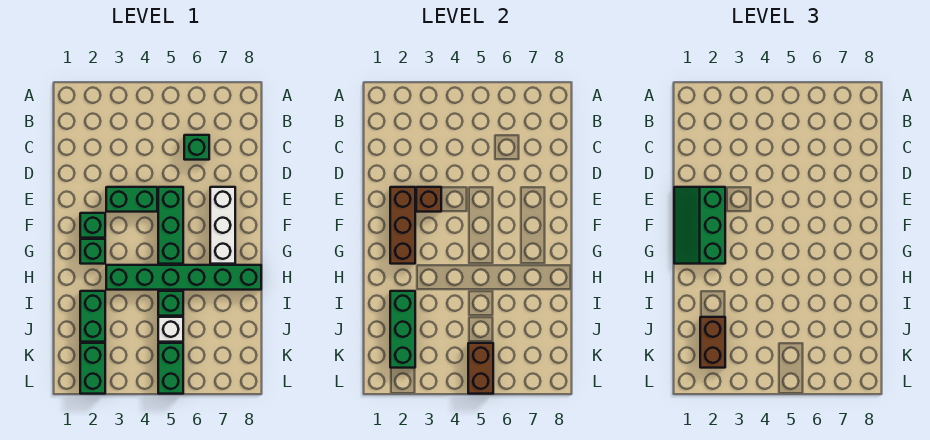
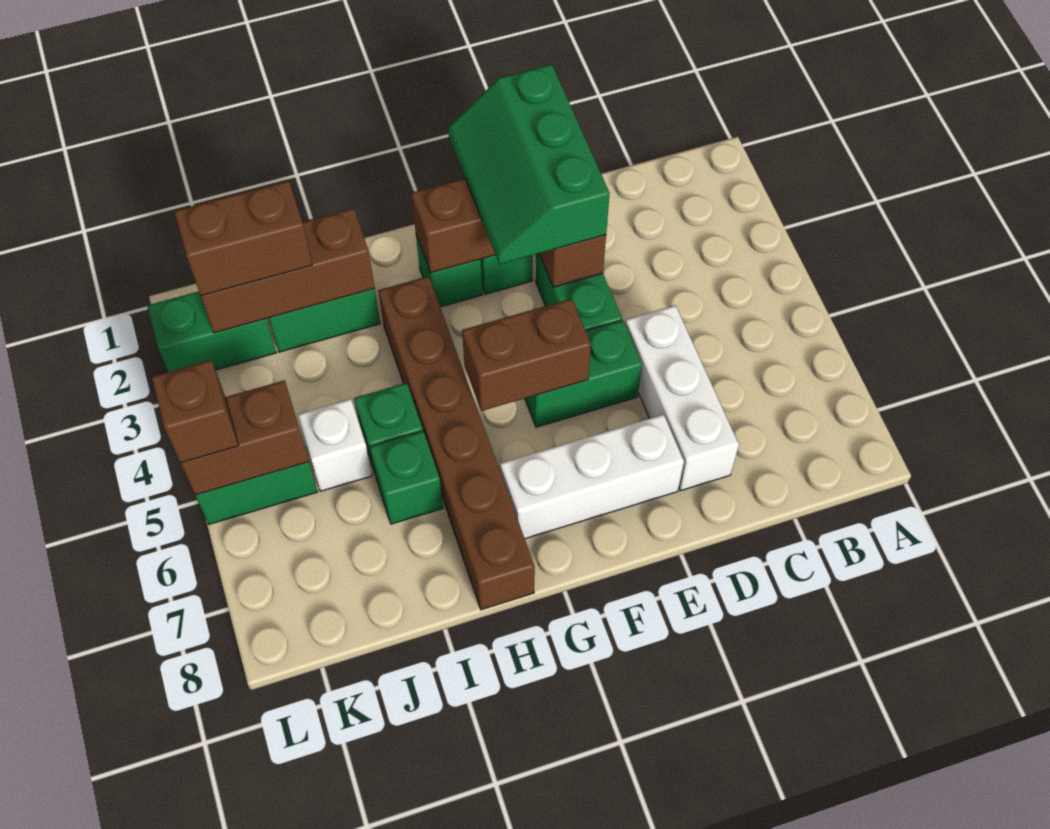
green 1x1 brick [184,135,209,160] -> green 1x1 brick moved to [370,431,443,524]
none -> white 1x3 brick [625,305,739,491]
green 2x3 slope [674,187,725,264] -> green 2x3 slope turned to [448,64,610,264]
green 1x3 brick [158,187,183,264] -> green 1x2 brick [525,321,642,427]
none -> brown 1x2 brick [462,299,591,411]
green 1x6 brick [106,265,261,290] -> brown 1x6 brick [378,276,535,610]
green 1x3 brick [390,291,415,368] -> brown 1x3 brick [201,208,375,333]
none -> brown 1x1 brick [152,360,239,463]

